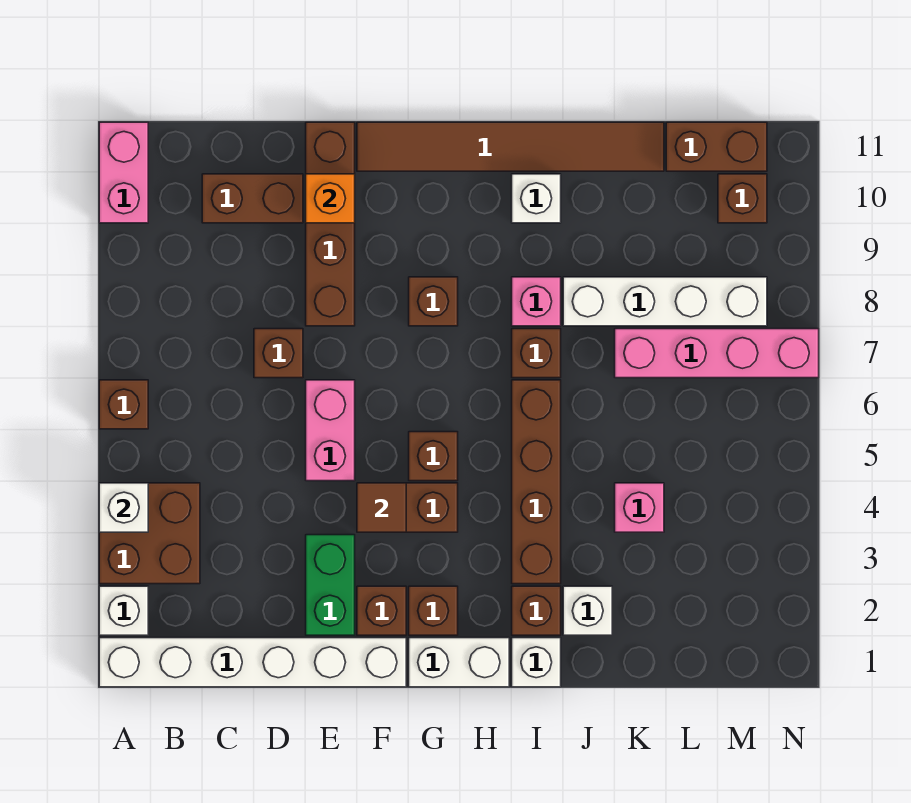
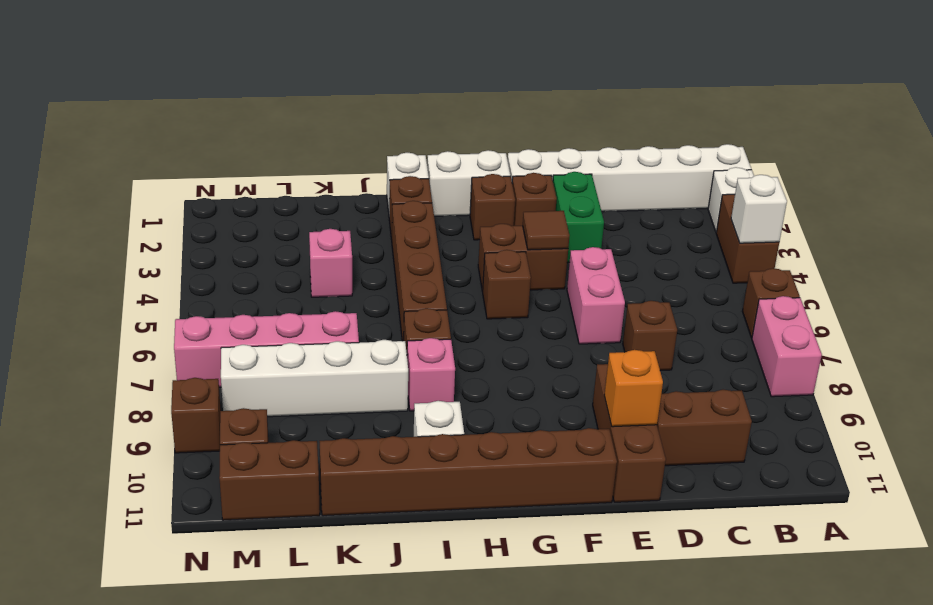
brown 2x2 brick [99,483,200,584] -> brown 1x2 brick [716,194,779,283]
pink 1x2 brick [99,122,148,223] -> pink 1x2 brick moved to [752,296,822,397]
brown 1x4 brick [306,122,355,326] -> brown 1x3 brick [593,364,666,502]
brown 1x6 tile [357,122,664,171] -> brown 1x6 brick [319,428,617,516]
brown 1x1 brick [409,277,458,326] -> brown 1x1 brick moved to [171,378,221,453]
white 1x1 brick [563,586,612,635] -> none

